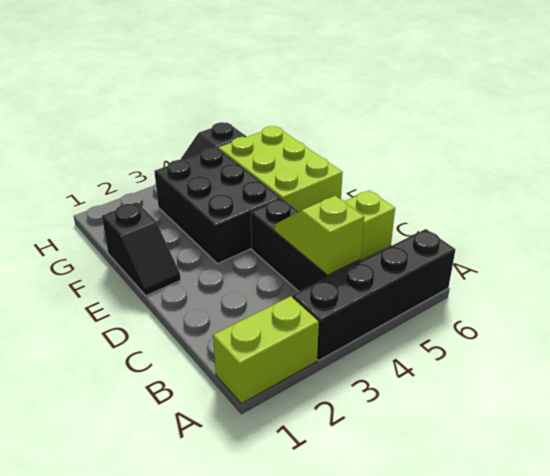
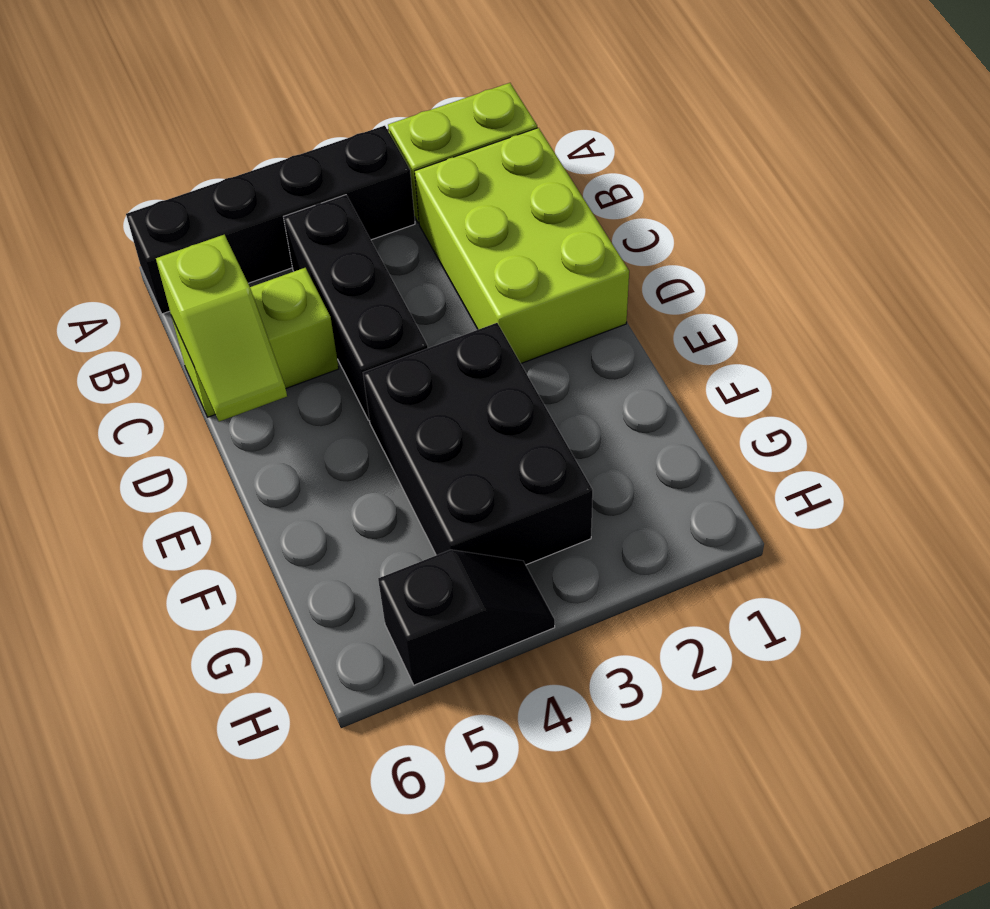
lime 1x2 slope [275,196,364,275] -> lime 1x2 slope moved to [156,234,287,422]
black 1x2 slope [102,202,181,296] -> none
lime 2x3 brick [219,126,343,211] -> lime 2x3 brick moved to [415,128,629,363]

